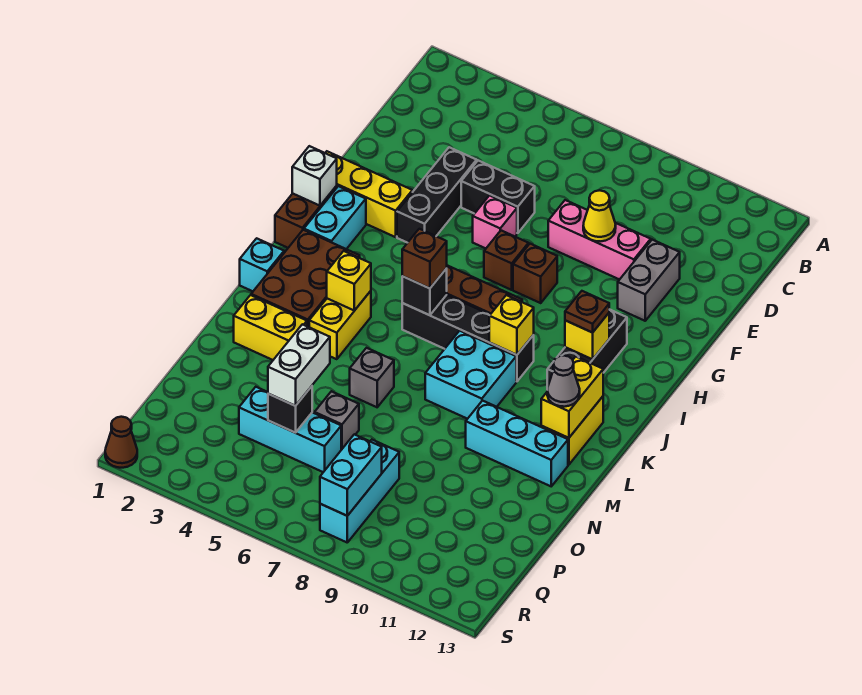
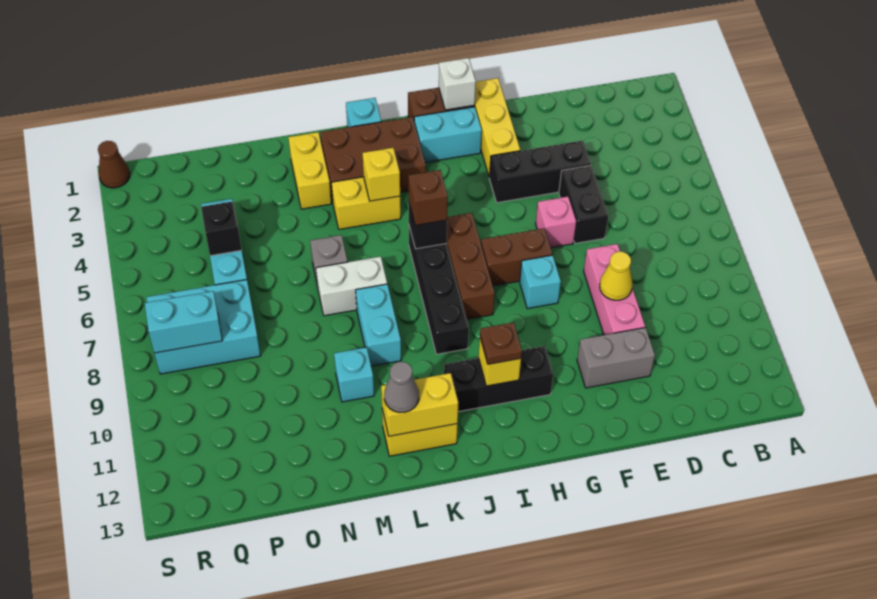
brown 1x1 brick [484,231,528,290] -> brown 1x2 brick [481,228,552,286]
brown 1x1 brick [513,244,557,303] -> cyan 1x1 brick [520,255,561,309]
yellow 1x1 brick [489,295,534,355] -> none
cyan 2x2 brick [425,331,516,419] -> cyan 1x2 brick [356,284,401,366]
cyan 1x3 brick [466,401,568,486] -> cyan 1x1 brick [334,347,374,402]
white 1x2 brick [268,324,330,406] -> white 1x2 brick moved to [316,256,387,316]
grey 1x1 brick [315,391,359,450] -> none
cyan 1x3 brick [320,440,399,542] -> cyan 2x3 brick [147,280,261,374]

